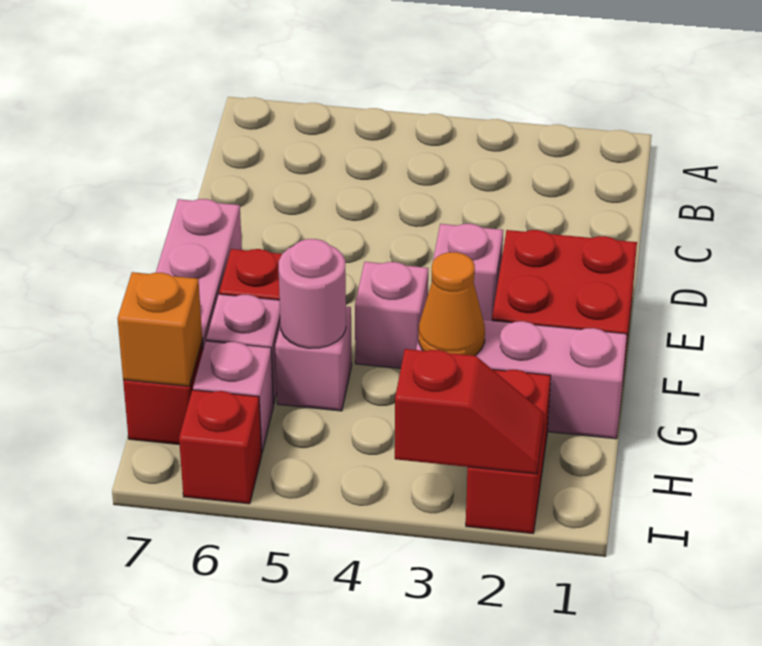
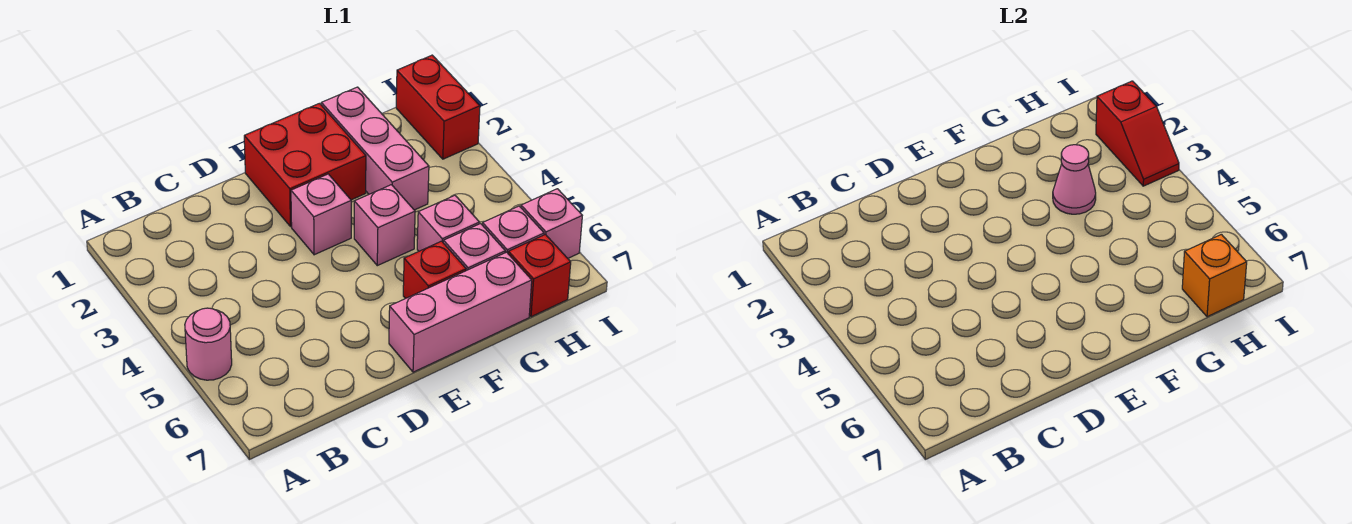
orange 1x1 cone [418,252,485,356] -> pink 1x1 cone [1053,145,1096,214]
pink 1x1 round brick [279,239,346,348] -> pink 1x1 round brick moved to [185,308,232,380]
red 1x2 brick [466,369,551,533] -> red 1x2 brick turned to [396,55,480,159]
red 1x2 slope [395,349,545,474] -> red 1x2 slope turned to [1096,81,1179,186]
red 1x1 brick [179,390,262,504] -> pink 1x1 brick [521,189,582,258]

